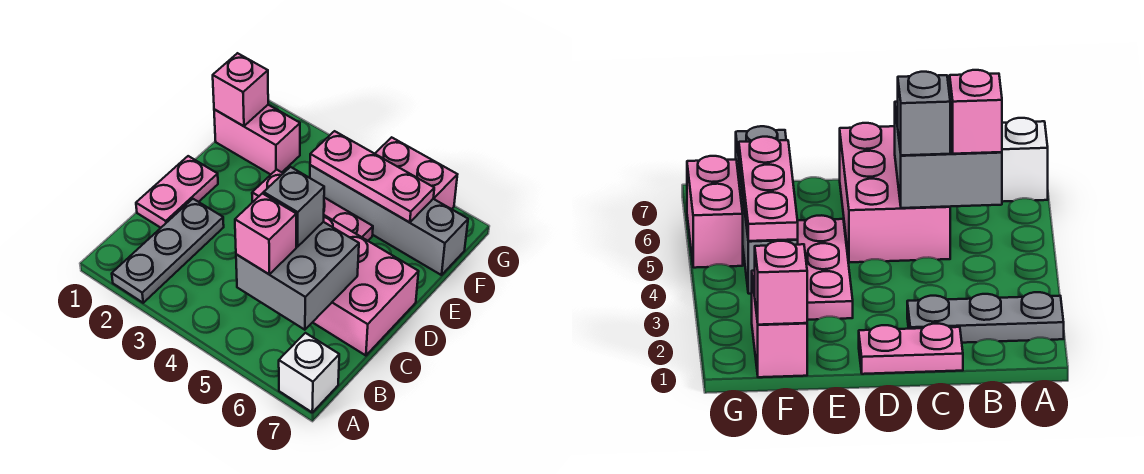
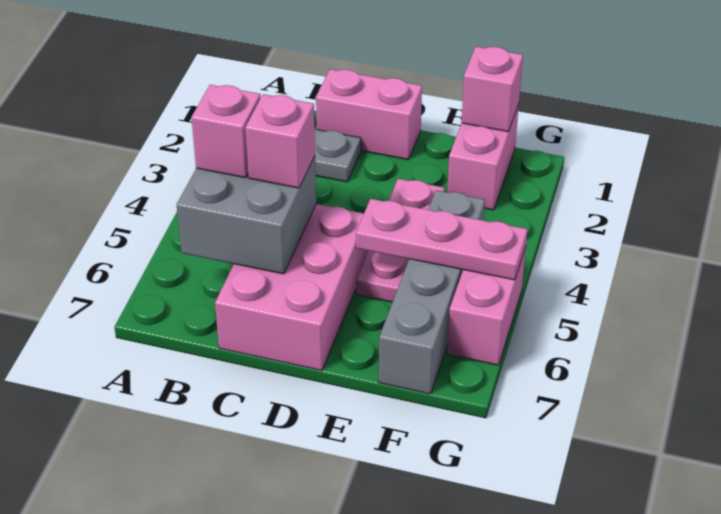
white 1x1 brick [279,333,339,412] -> none
pink 1x2 plate [136,156,218,228] -> pink 1x2 brick [316,69,422,160]
grey 1x1 brick [264,167,324,247] -> pink 1x1 brick [245,94,315,188]
pink 1x3 plate [310,131,434,223] -> pink 1x3 plate turned to [356,199,528,280]

